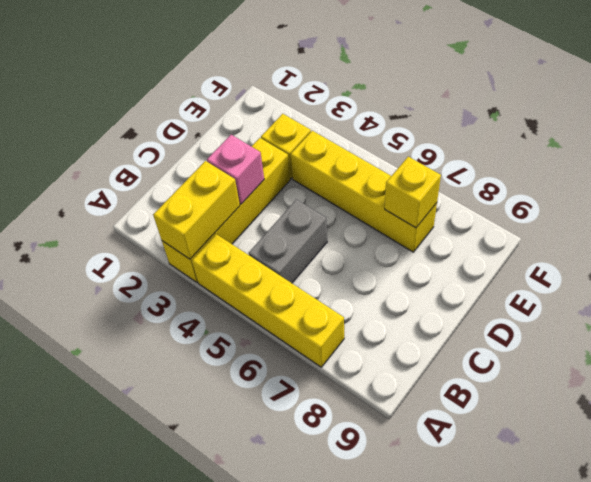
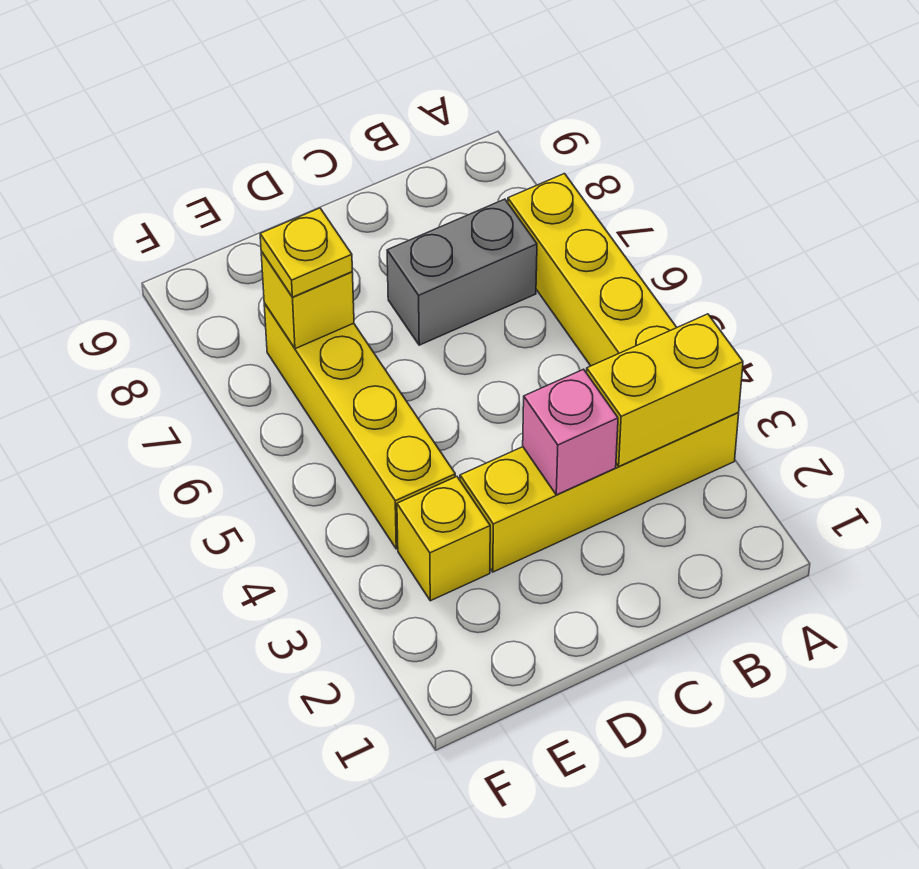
grey 1x2 brick [249,200,327,283] -> grey 1x2 brick moved to [387,199,537,345]
none -> yellow 1x1 plate [260,208,352,297]

